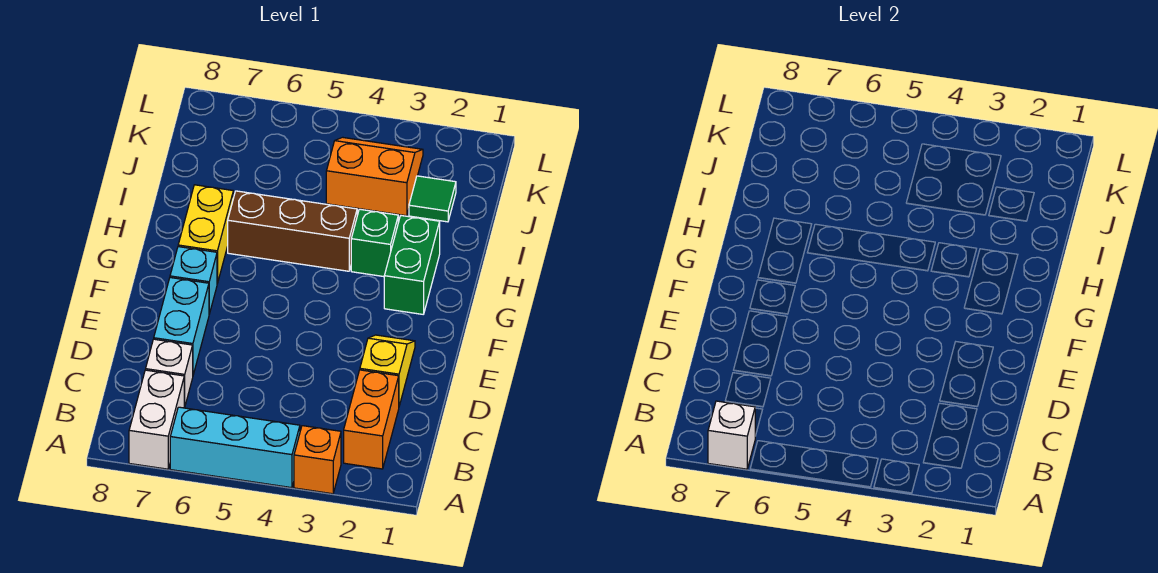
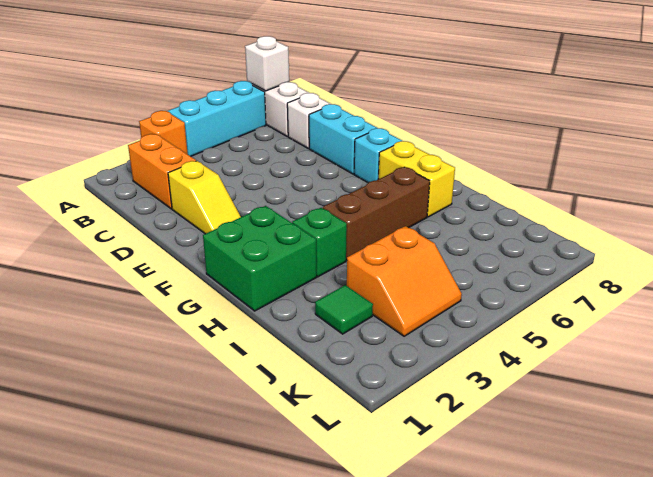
green 1x2 brick [384,216,440,314] -> green 2x2 brick [203,206,317,311]

